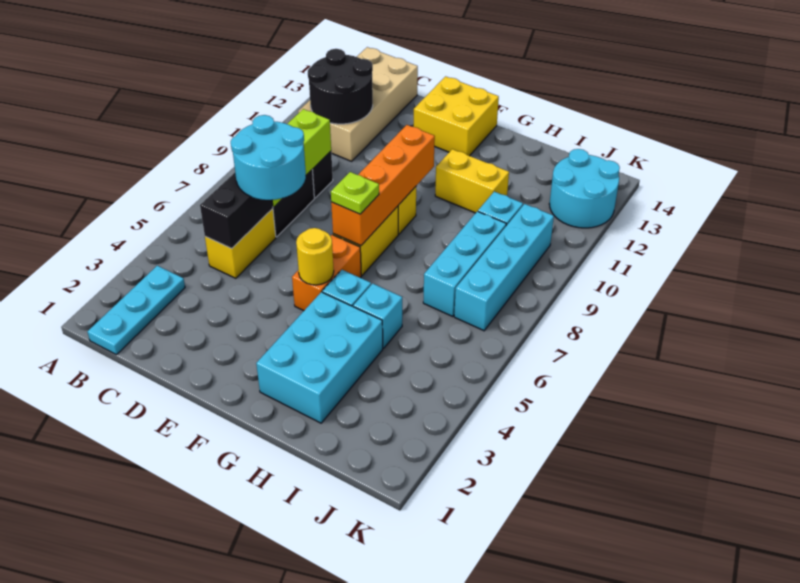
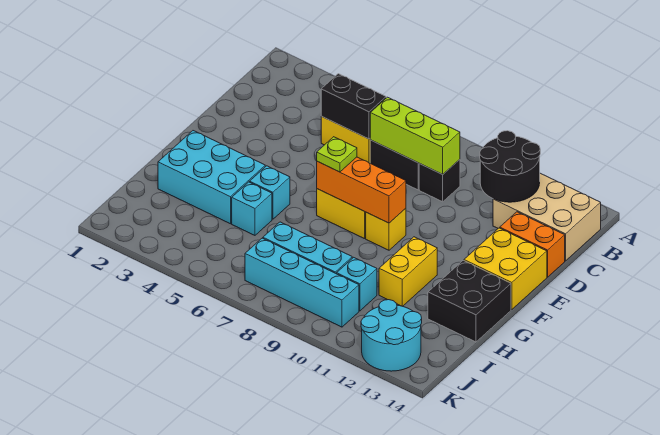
cyan 1x3 plate [88,266,185,355] -> none
tan 2x4 brick [298,47,418,161] -> tan 2x3 brick [493,173,601,261]
cyan 2x2 round brick [231,115,306,200] -> none
orange 1x2 brick [292,235,361,311] -> orange 1x2 brick moved to [500,212,565,277]
yellow 1x1 round brick [296,228,334,285] -> none
orange 1x4 brick [331,125,435,246] -> orange 1x3 brick [317,157,406,223]
none -> black 2x2 brick [428,261,511,342]

